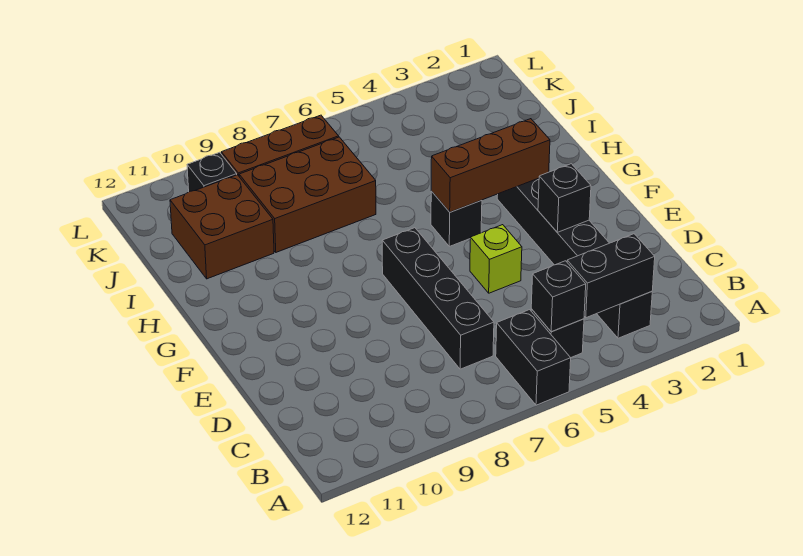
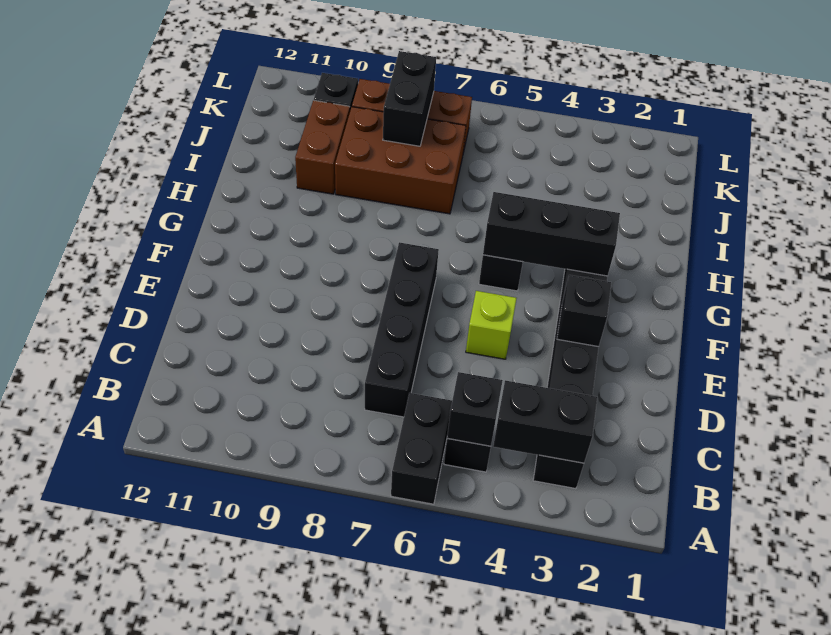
brown 1x3 brick [431,119,550,212] -> black 1x3 brick [483,192,620,276]
brown 2x2 brick [170,175,274,279] -> brown 1x2 brick [295,100,350,194]
none -> black 1x2 brick [383,51,436,146]

